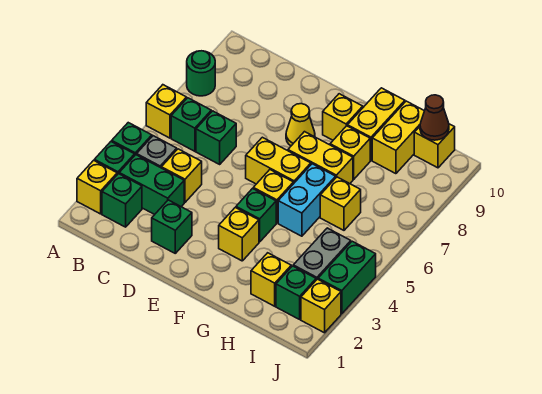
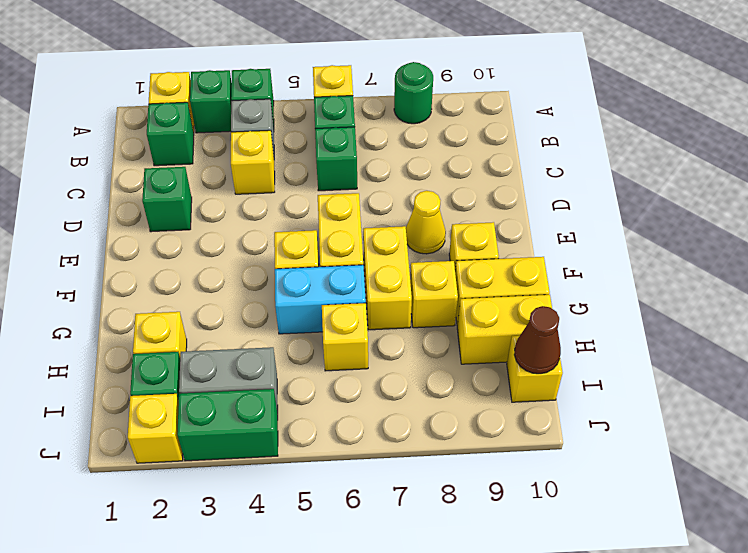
green 1x2 brick [119,155,184,215] -> none
yellow 1x1 brick [219,207,259,261] -> none
green 1x1 brick [236,189,276,242] -> none

